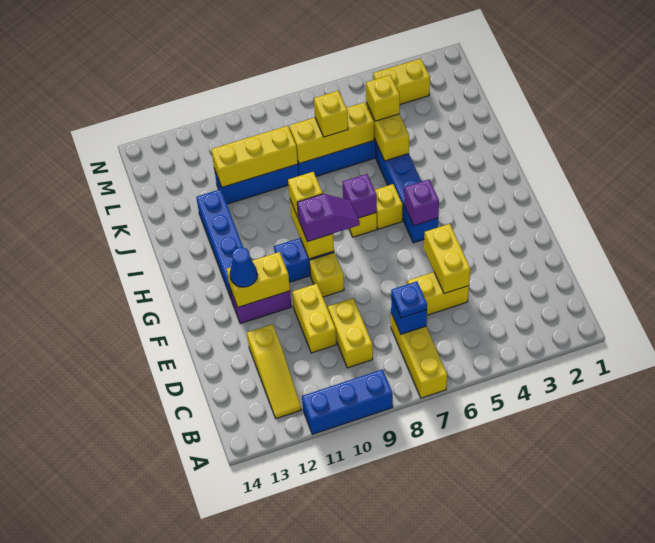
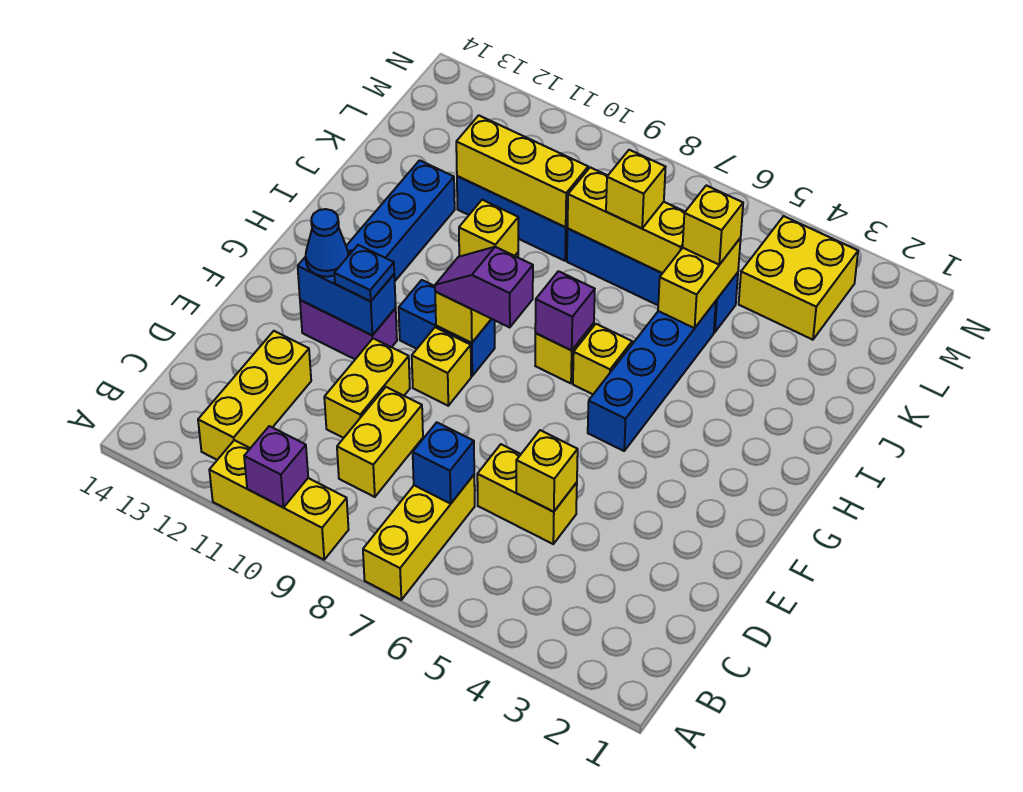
blue 1x3 brick [302,369,393,434] -> yellow 1x3 brick [209,440,349,560]
yellow 1x3 slope [247,324,301,419] -> yellow 1x3 brick [198,331,311,460]
blue 1x1 plate [391,282,427,318] -> blue 1x1 plate moved to [334,245,394,301]
yellow 1x2 brick [424,224,470,294] -> yellow 1x1 brick [516,430,578,512]
yellow 1x2 brick [227,252,290,307] -> blue 1x2 brick [298,251,396,335]
purple 1x1 brick [404,180,439,226] -> purple 1x1 brick moved to [244,426,308,507]
purple 1x2 slope [297,194,360,242] -> purple 1x2 slope turned to [435,247,533,328]
yellow 1x2 brick [373,58,430,104] -> yellow 2x2 brick [739,216,858,340]

